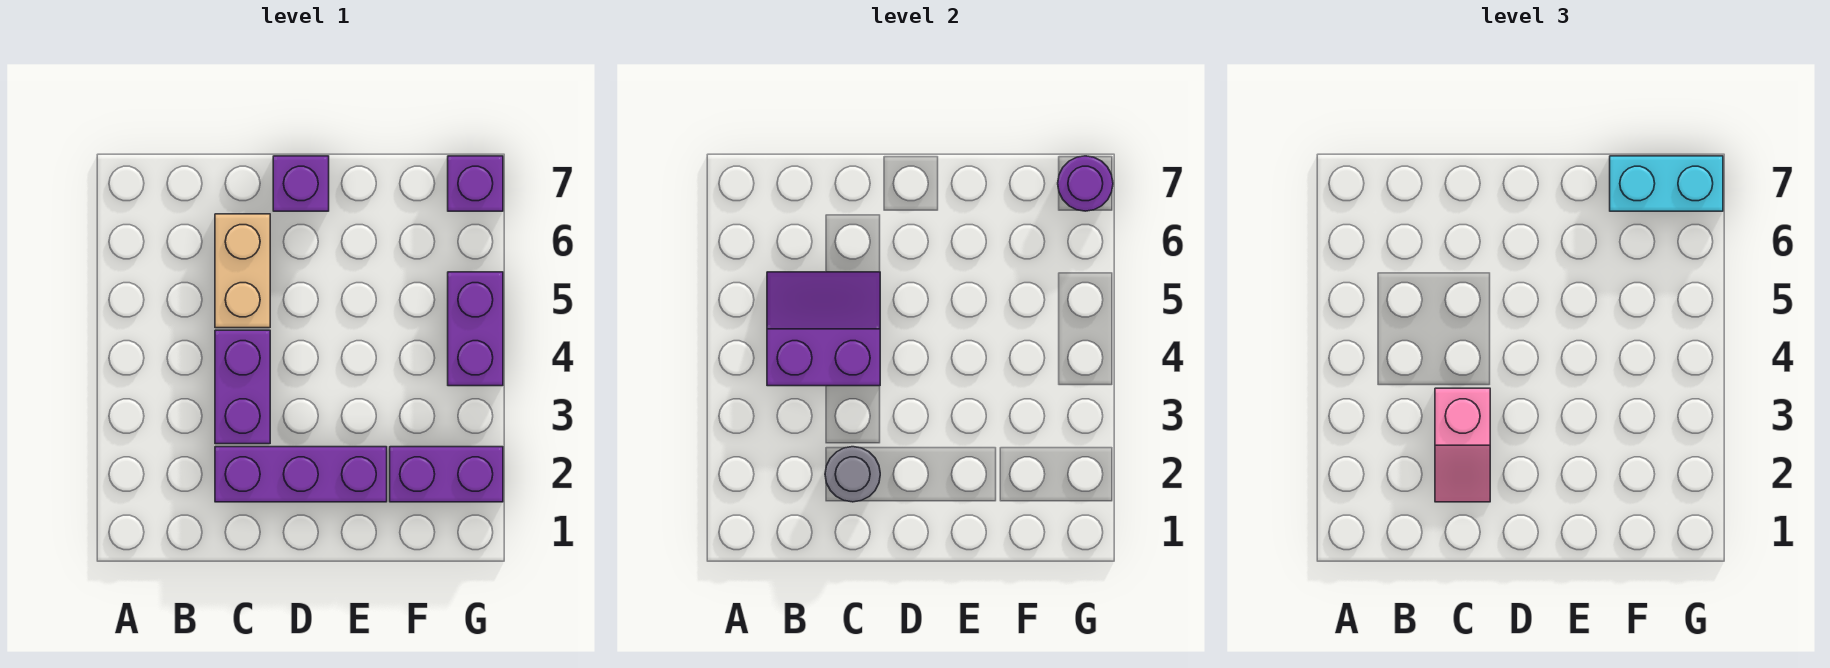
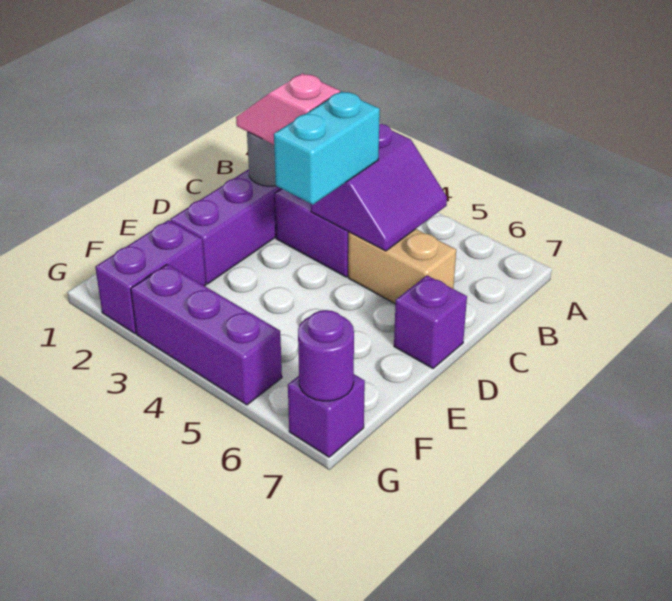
cyan 1x2 brick [1610,156,1723,211] -> cyan 1x2 brick moved to [274,92,380,205]
purple 1x2 brick [448,272,503,386] -> purple 1x3 brick [131,264,282,405]

